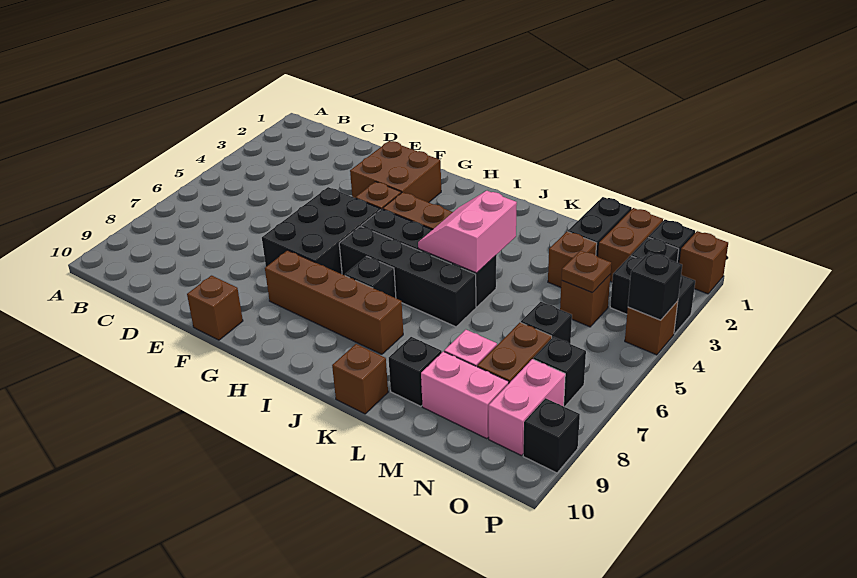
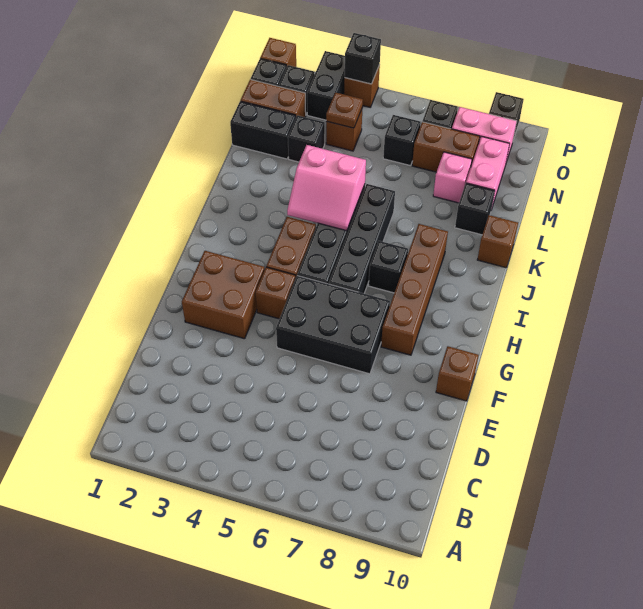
brown 1x1 brick [548,231,597,287] -> black 1x1 brick [288,115,325,162]

